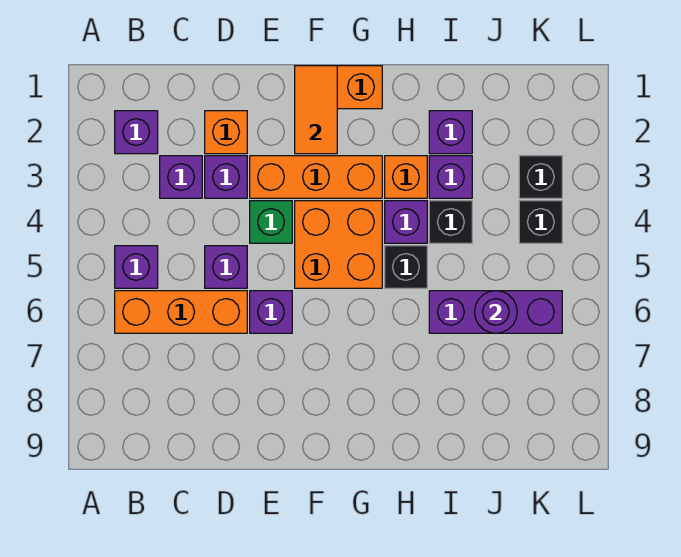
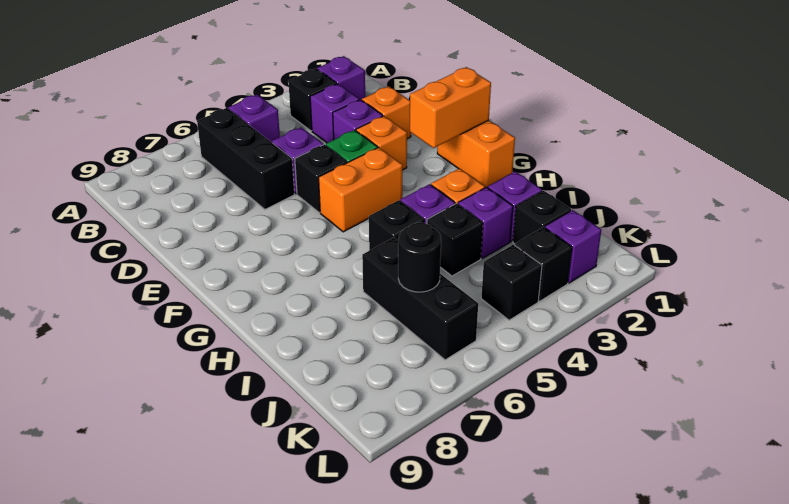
none -> black 1x1 brick [288,69,337,131]
orange 1x3 brick [115,291,247,333] -> black 1x3 brick [197,108,295,209]
orange 1x3 brick [250,156,382,198] -> orange 1x1 brick [356,116,407,170]
none -> black 1x1 brick [295,145,347,212]
purple 1x1 brick [250,291,292,333] -> purple 1x1 brick moved to [545,210,601,283]
orange 1x2 tile [295,66,337,154] -> orange 1x2 brick [410,67,491,148]
orange 2x2 brick [295,201,382,288] -> orange 1x2 brick [319,147,402,232]
purple 1x3 brick [429,291,562,333] -> black 1x3 brick [362,238,478,360]
none -> black 1x1 brick [513,191,571,244]
purple 1x1 round brick [475,291,517,333] -> black 1x1 round brick [398,223,441,292]

